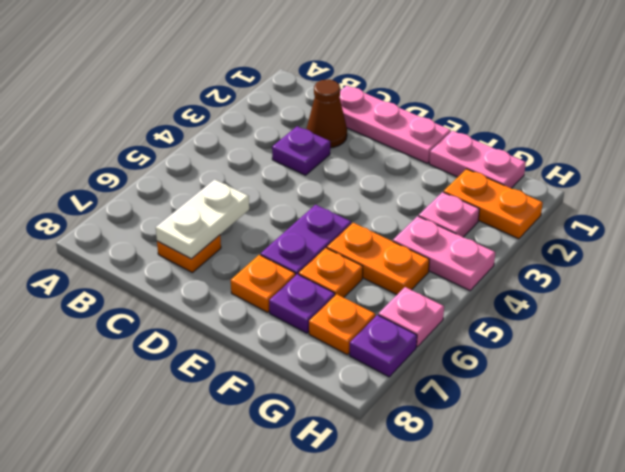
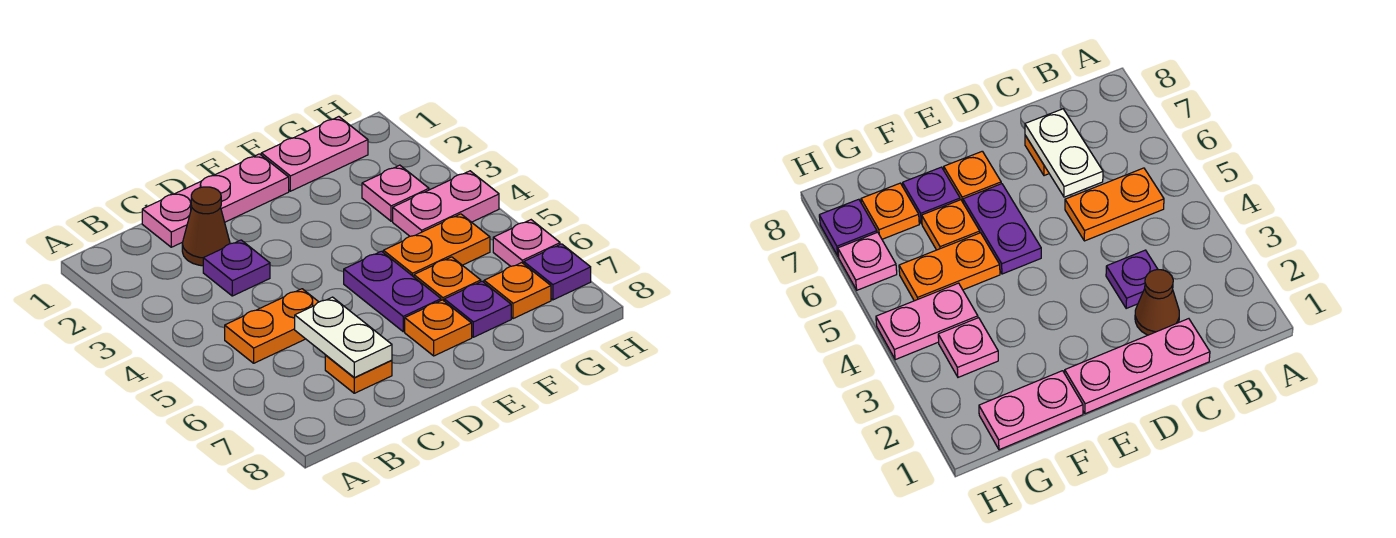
orange 1x2 plate [444,169,543,239] -> orange 1x2 plate moved to [225,289,318,363]

